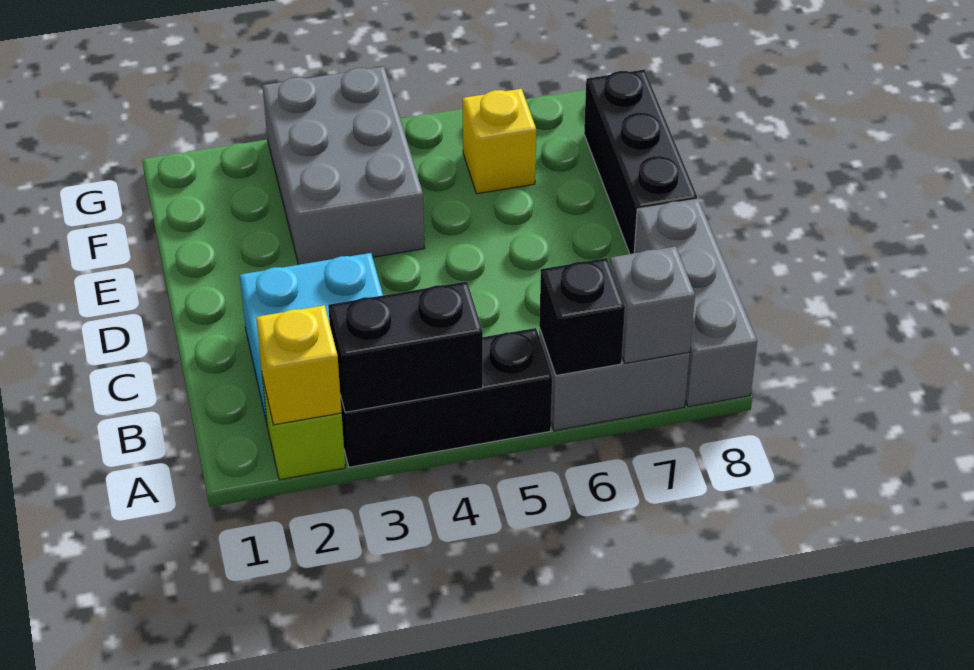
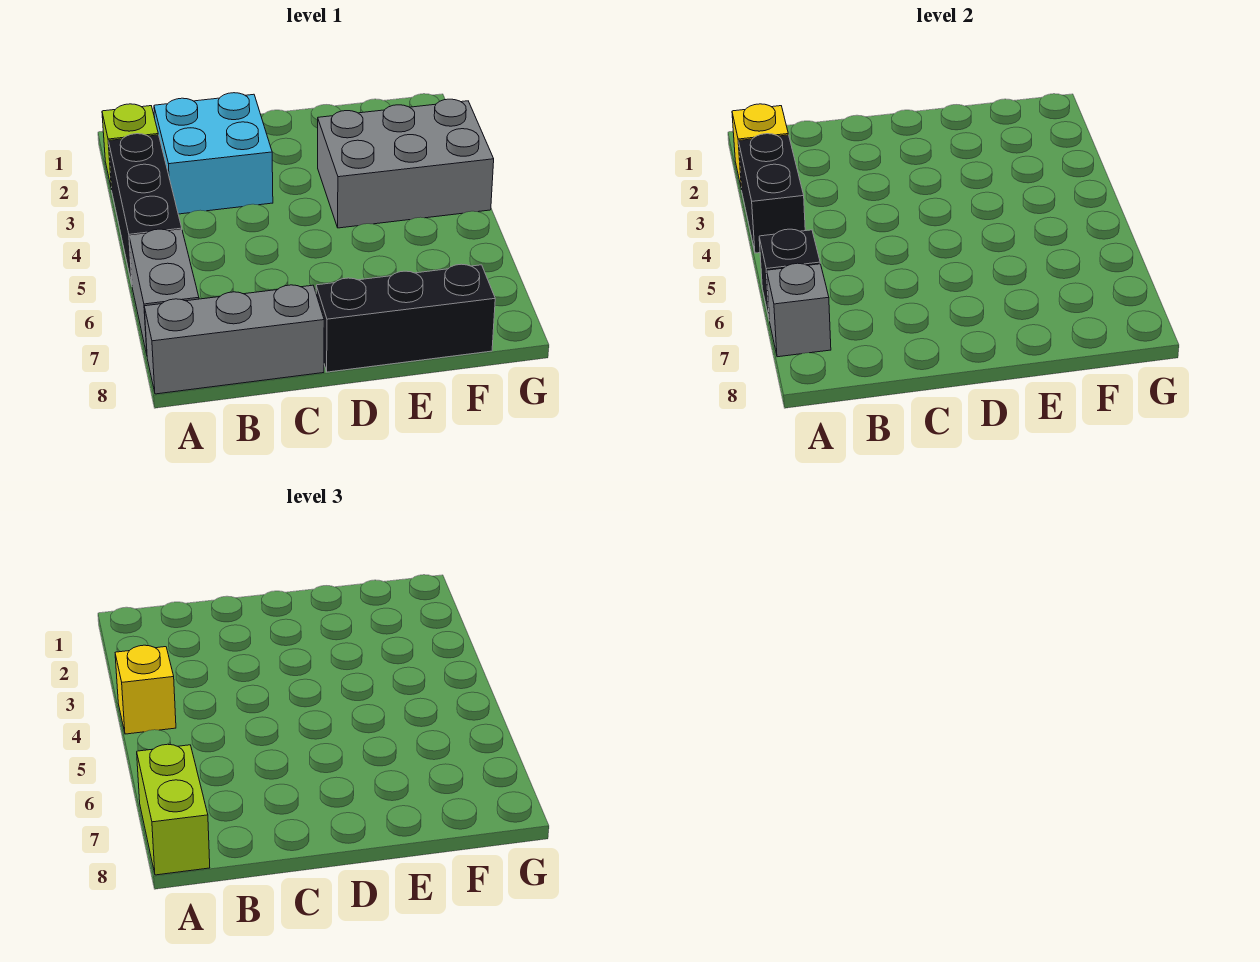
none -> lime 1x2 brick [137,744,210,875]
yellow 1x1 brick [463,89,536,194] -> yellow 1x1 brick moved to [115,645,176,734]

